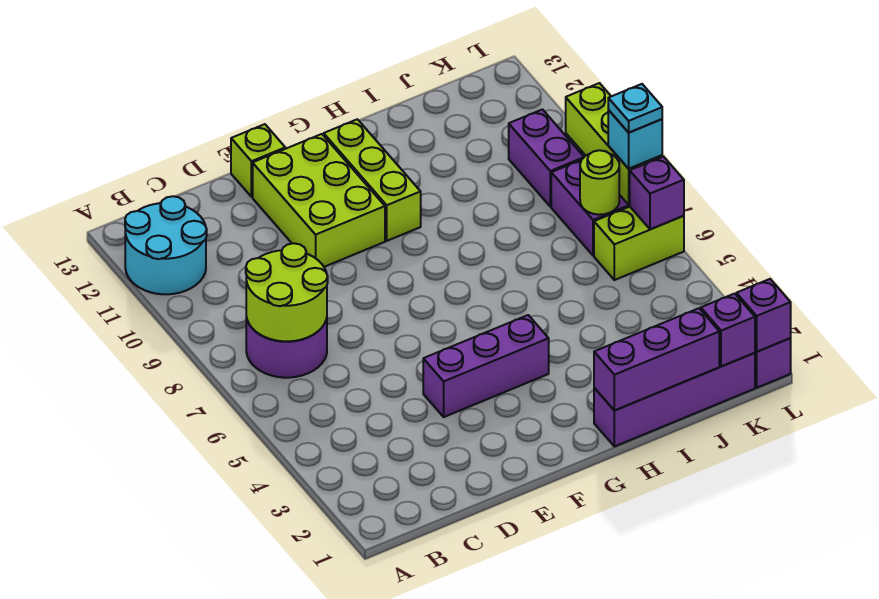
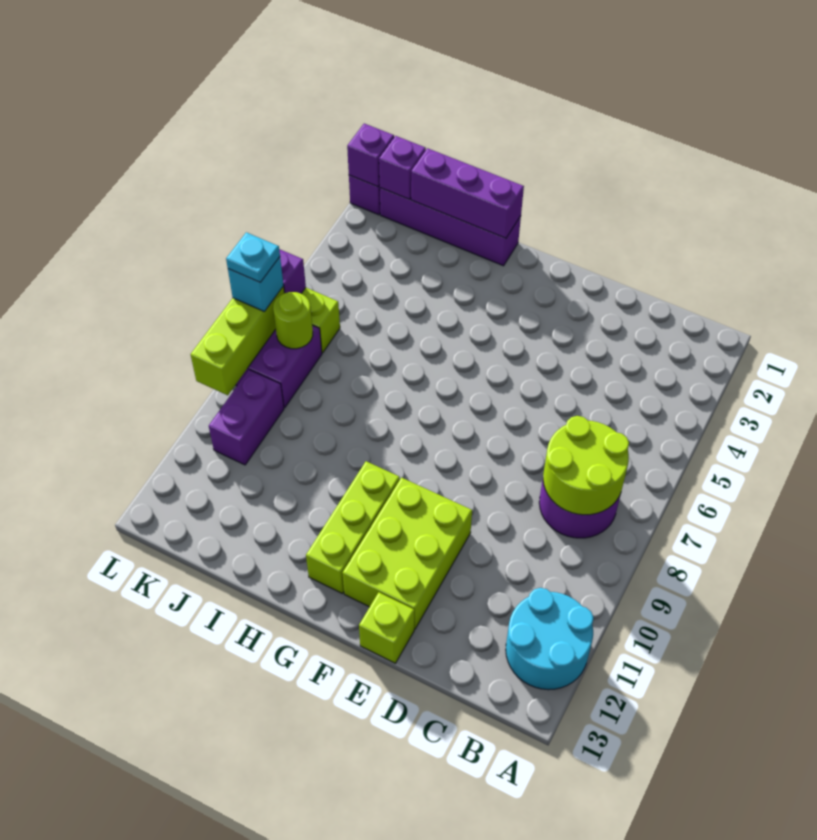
purple 1x3 brick [423,315,549,417] -> none

